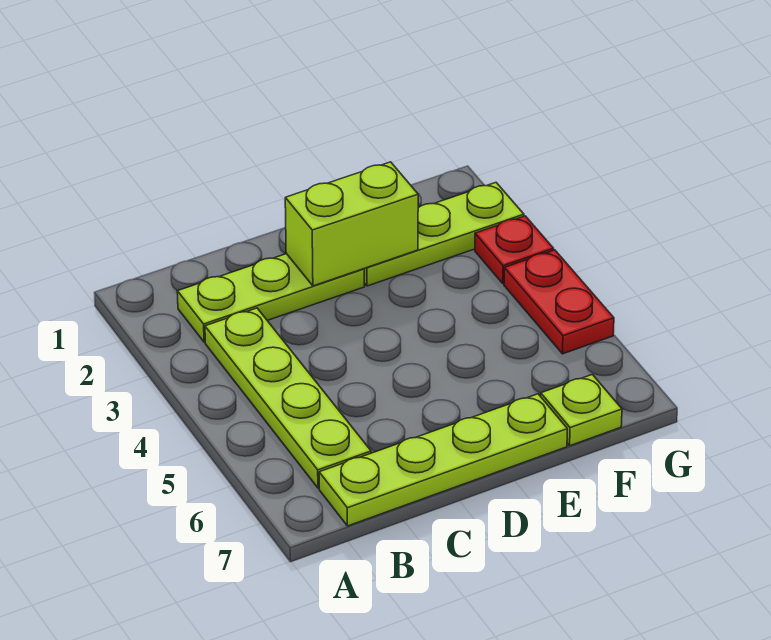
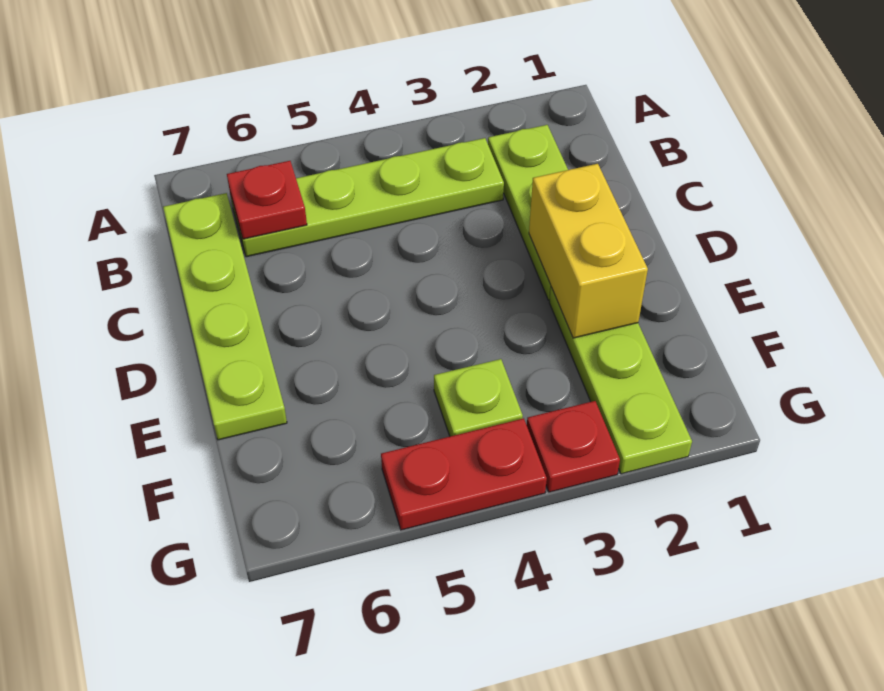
none -> red 1x1 plate [227,161,307,239]
lime 1x2 brick [285,162,418,286] -> yellow 1x2 brick [529,164,648,338]
lime 1x1 plate [541,375,622,446] -> lime 1x1 plate moved to [434,359,523,436]

